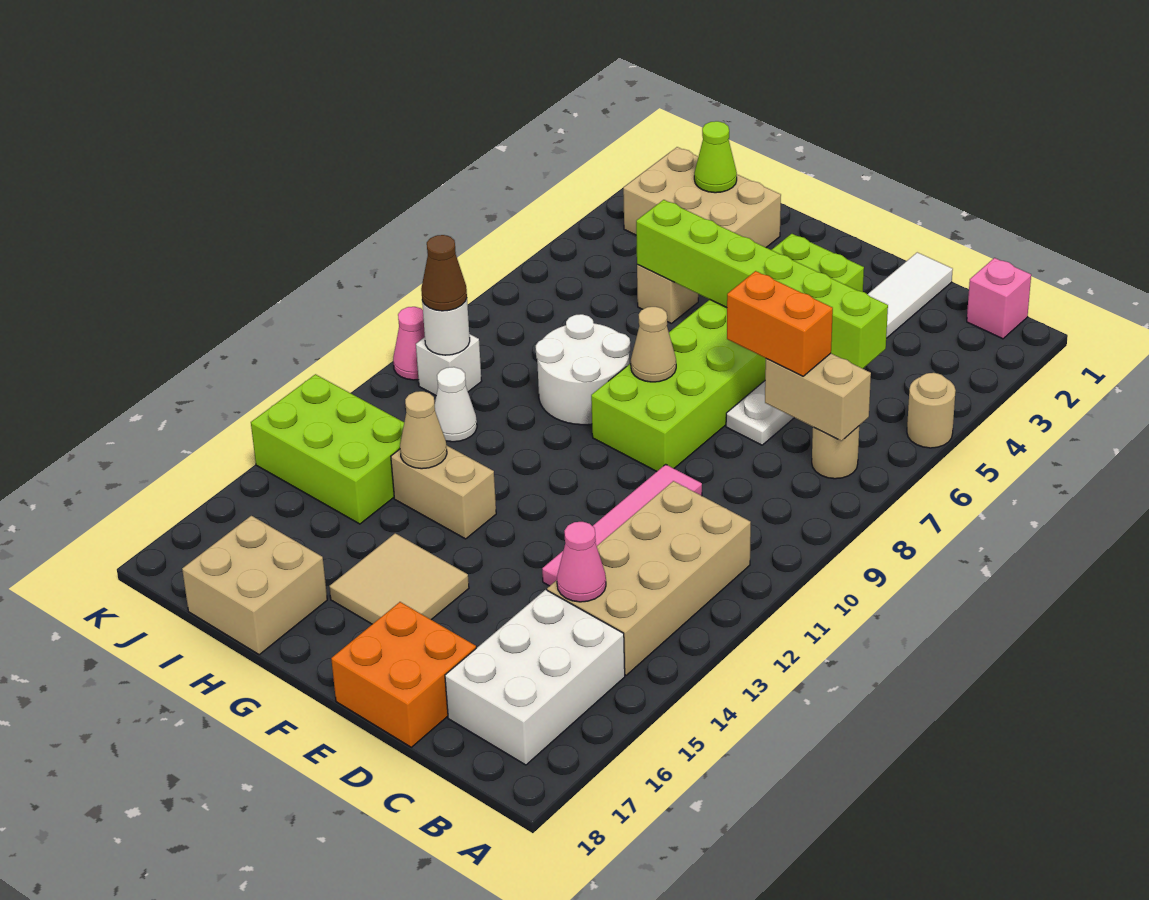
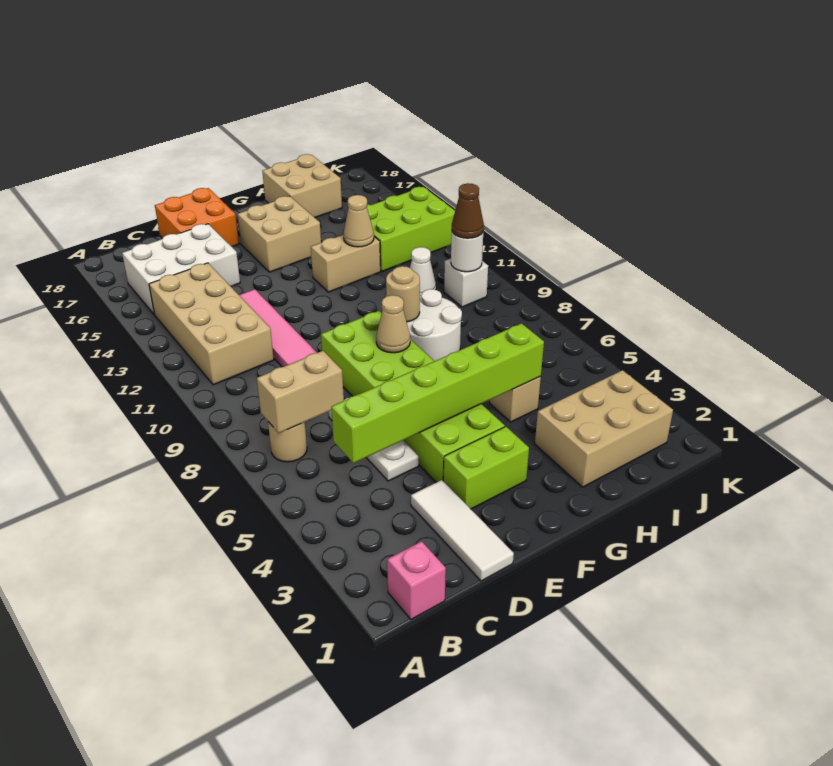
tan 1x1 round brick [907,373,956,448] -> tan 1x1 round brick moved to [386,266,420,322]
white 2x3 brick [445,590,625,765] -> white 2x3 brick turned to [122,224,240,315]
orange 1x2 brick [727,271,833,376] -> none
pink 1x1 cone [557,522,606,602] -> none
tan 2x2 tile [329,533,469,624] -> tan 2x2 brick [237,196,321,272]
lime 1x1 cone [694,121,737,193] -> none
pink 1x1 cone [393,307,425,380] -> none

